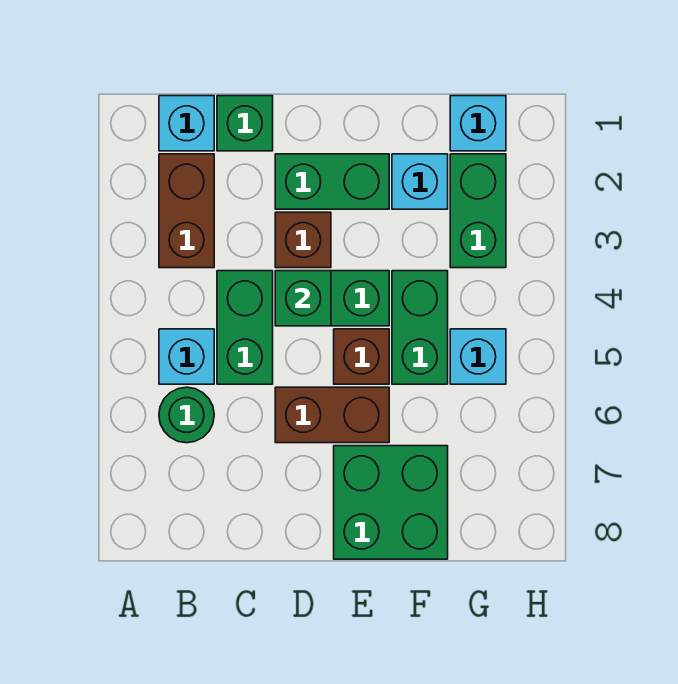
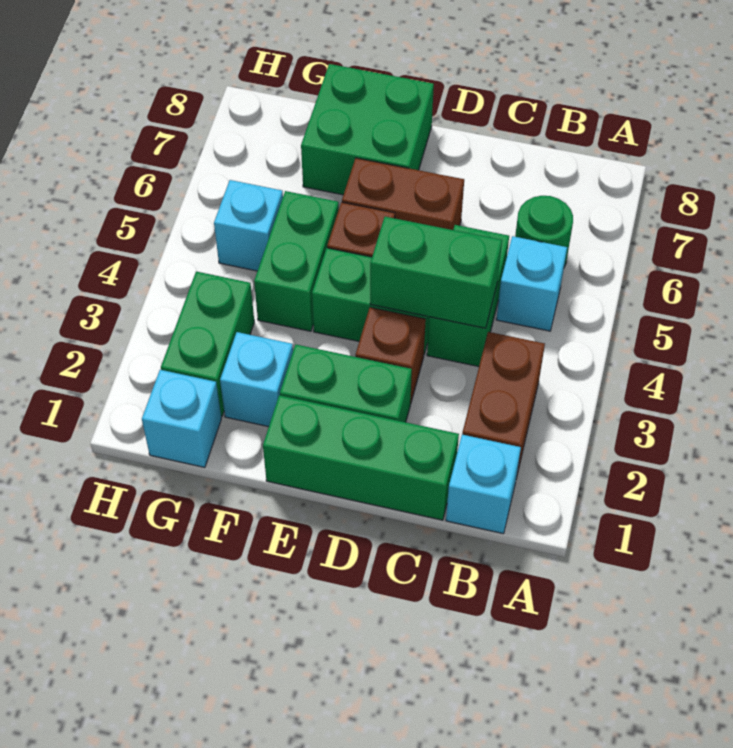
green 1x1 brick [217,96,273,151] -> green 1x3 brick [263,395,459,520]
green 1x1 brick [275,271,331,326] -> green 1x2 brick [370,217,502,328]

